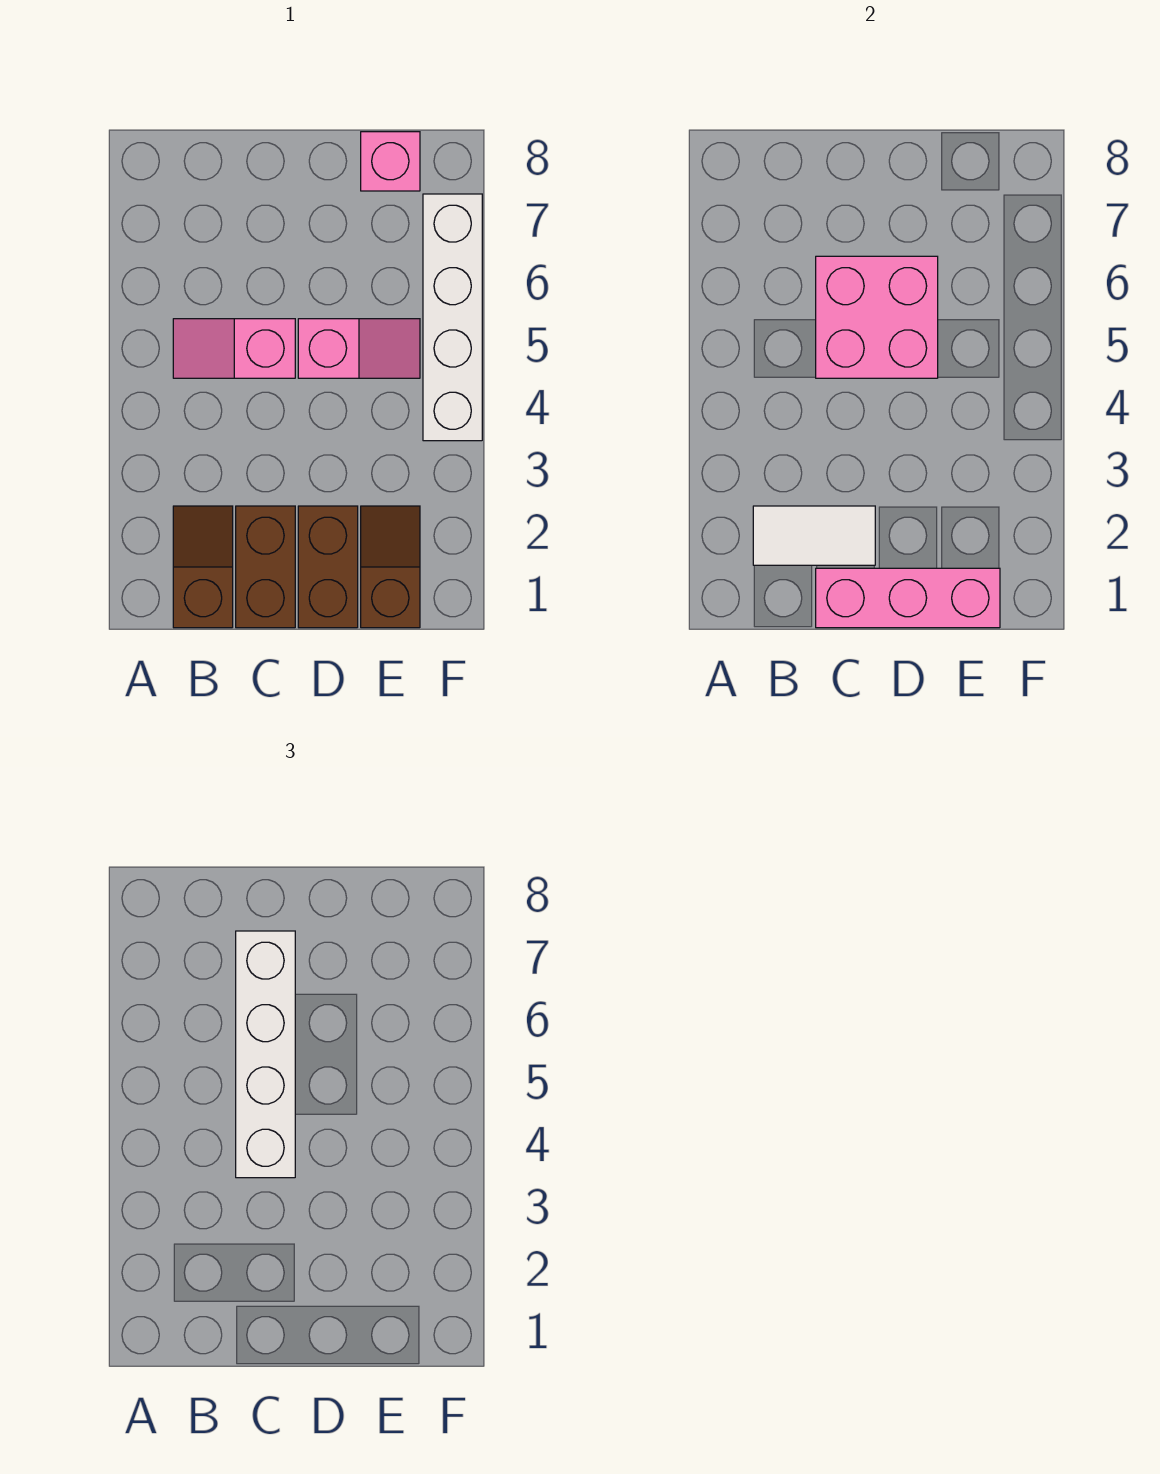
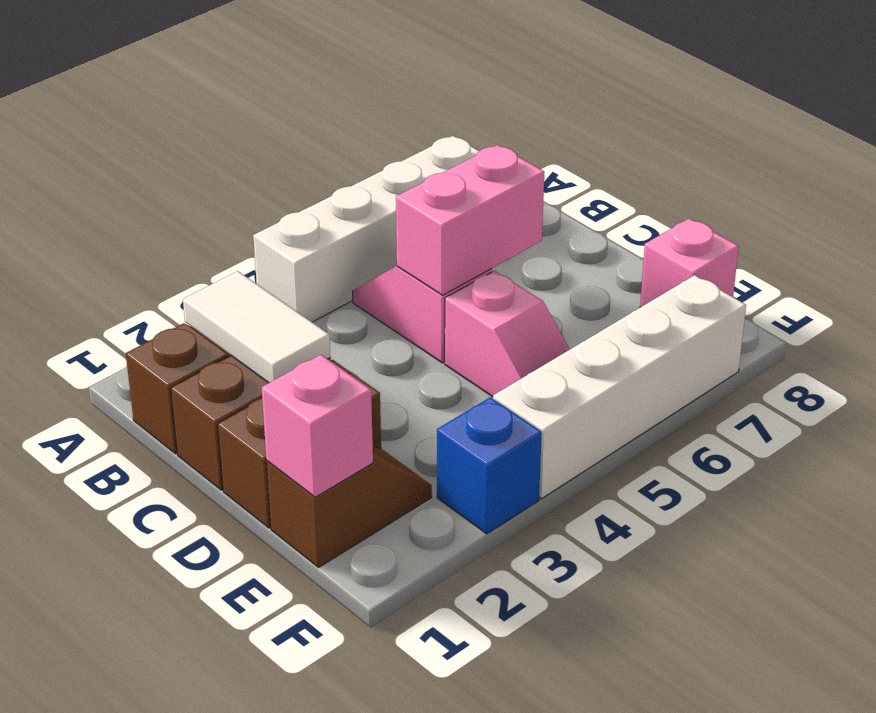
pink 1x3 brick [816,568,1000,628] -> pink 1x1 brick [262,355,373,497]
white 1x4 brick [236,931,295,1178] -> white 1x4 brick moved to [253,136,479,322]
pink 2x2 brick [816,256,938,378] -> pink 1x2 brick [396,145,544,295]
none -> blue 1x1 brick [437,397,542,534]

